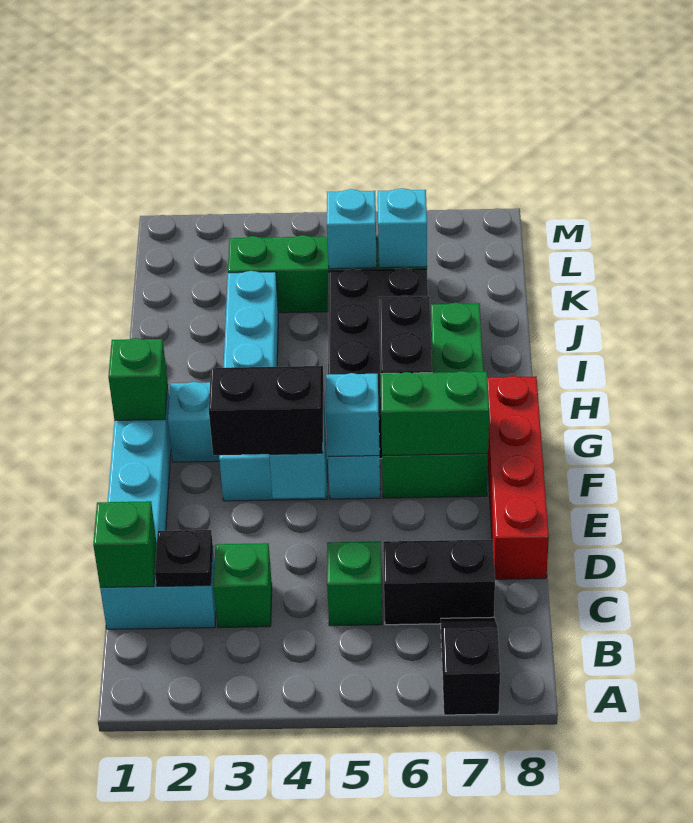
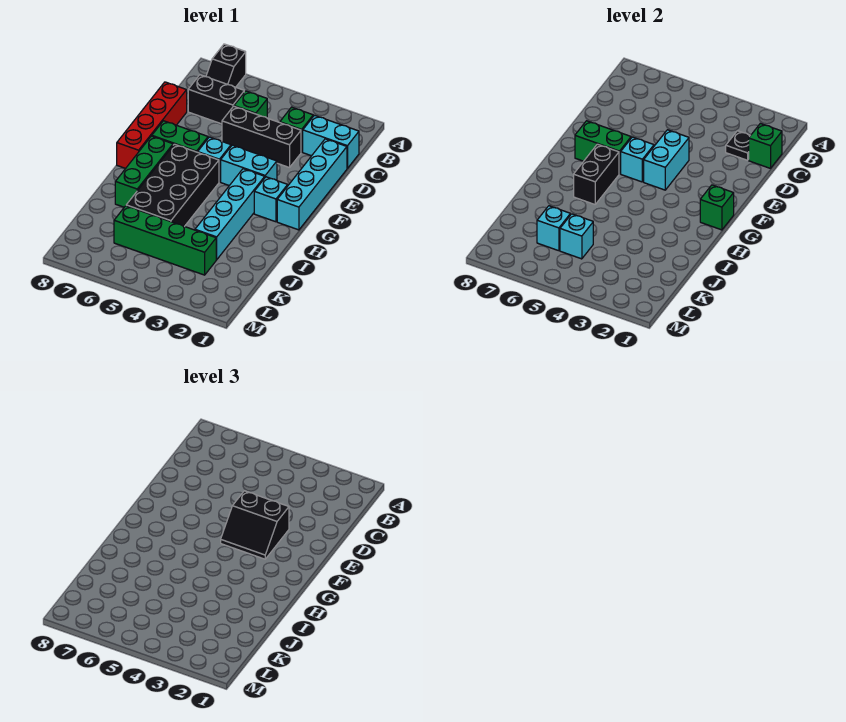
none -> black 1x3 brick [222,106,301,168]

